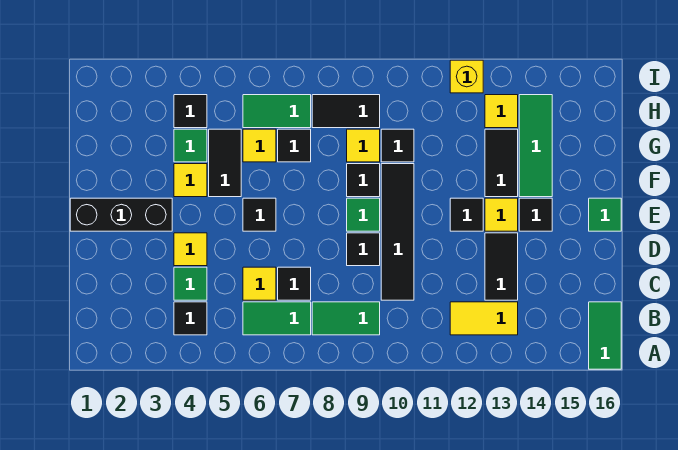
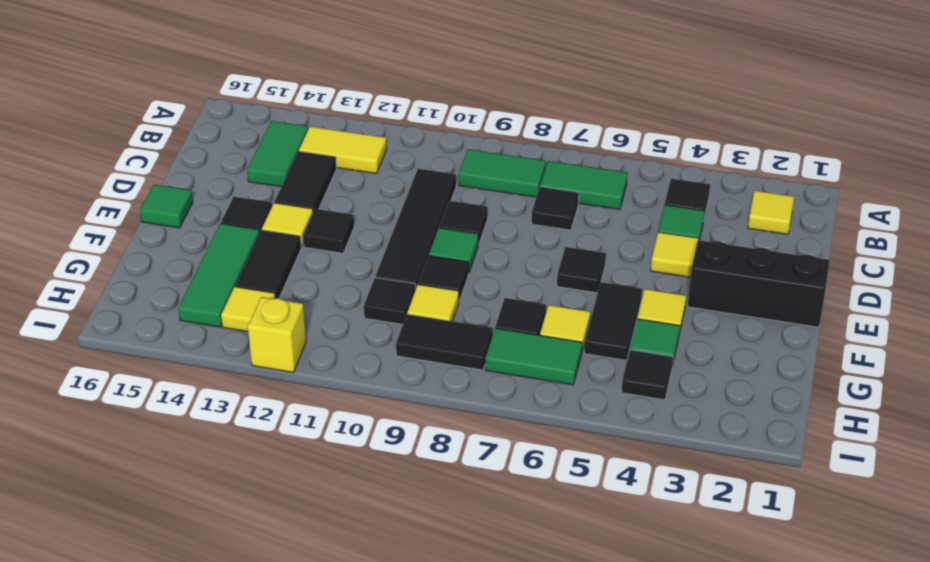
green 1x2 tile [589,302,621,369] -> green 1x2 tile moved to [247,121,308,187]
yellow 1x1 tile [243,267,276,300] -> yellow 1x1 tile moved to [748,191,794,234]

